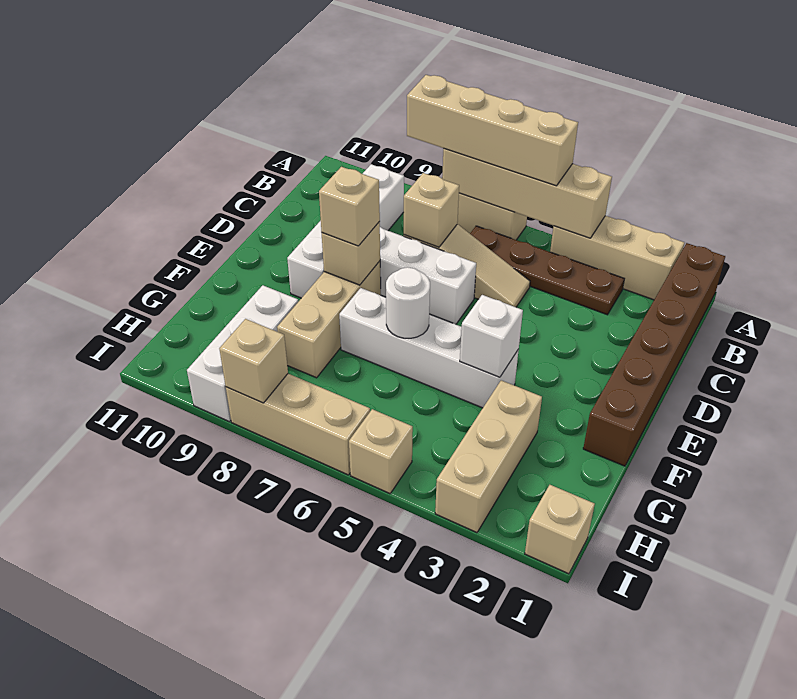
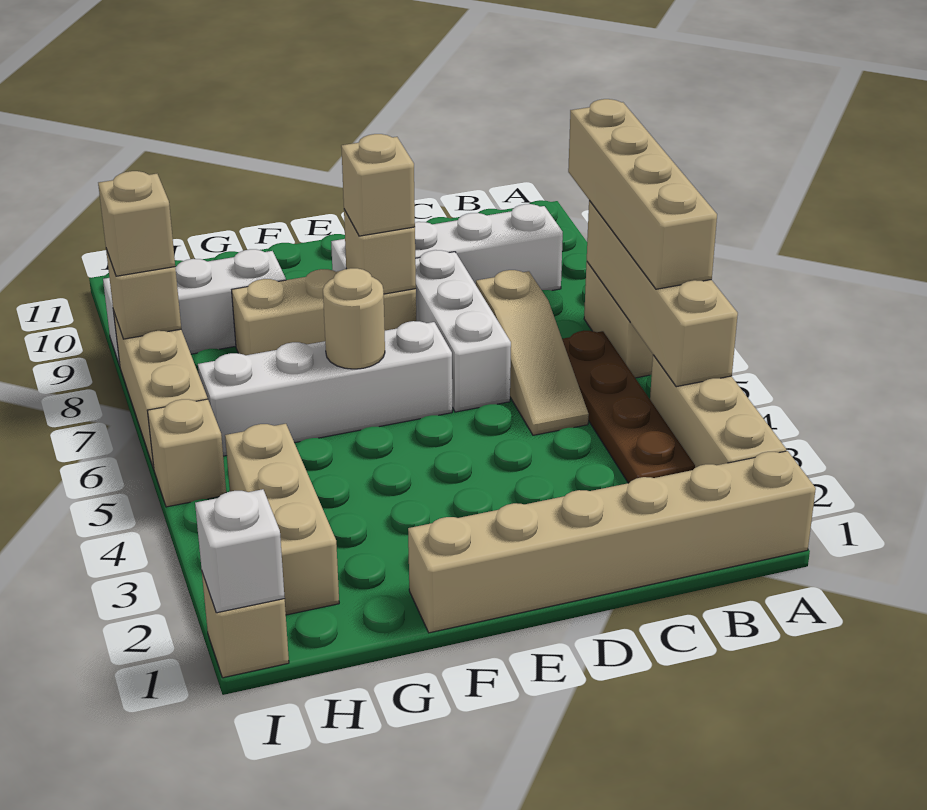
brown 1x6 brick [583,243,725,466] -> tan 1x6 brick [408,451,816,633]
tan 1x1 brick [404,173,459,247] -> tan 1x1 brick moved to [98,171,175,276]
white 1x4 brick [339,288,519,408] -> white 1x4 brick turned to [198,321,452,456]
white 1x1 brick [460,295,523,377] -> white 1x1 brick moved to [195,489,285,613]
white 1x1 round brick [386,267,430,338] -> tan 1x1 round brick [323,268,385,369]
tan 1x3 brick [435,380,542,533] -> tan 1x3 brick turned to [225,424,339,615]

